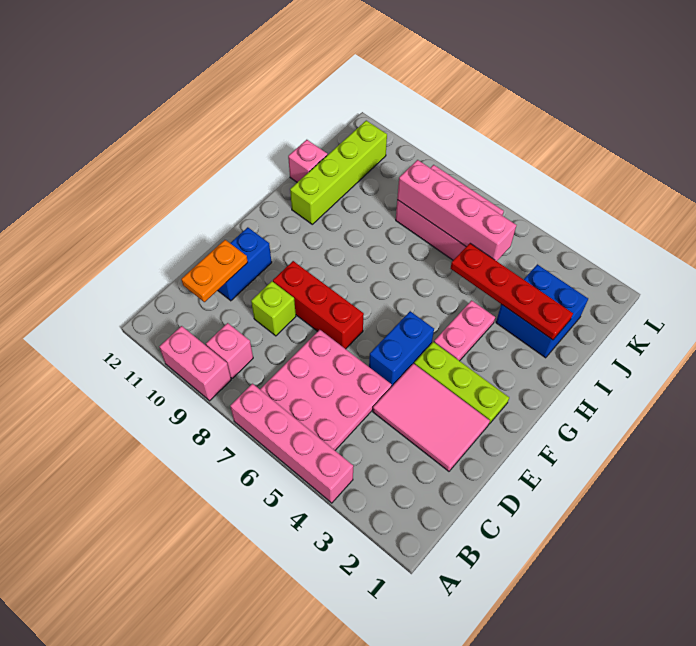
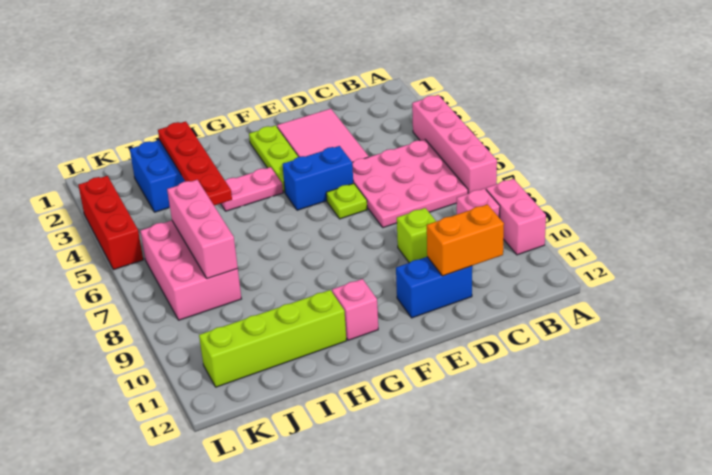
orange 1x2 plate [181,240,248,302] -> orange 1x2 brick [427,204,504,276]
none -> lime 1x1 plate [326,183,367,219]
red 1x3 brick [273,261,364,349] -> red 1x3 brick moved to [78,176,143,270]
pink 1x1 brick [288,140,328,182] -> pink 1x1 brick moved to [332,279,378,340]
pink 1x4 brick [397,160,516,261] -> pink 1x3 brick [167,180,238,279]

